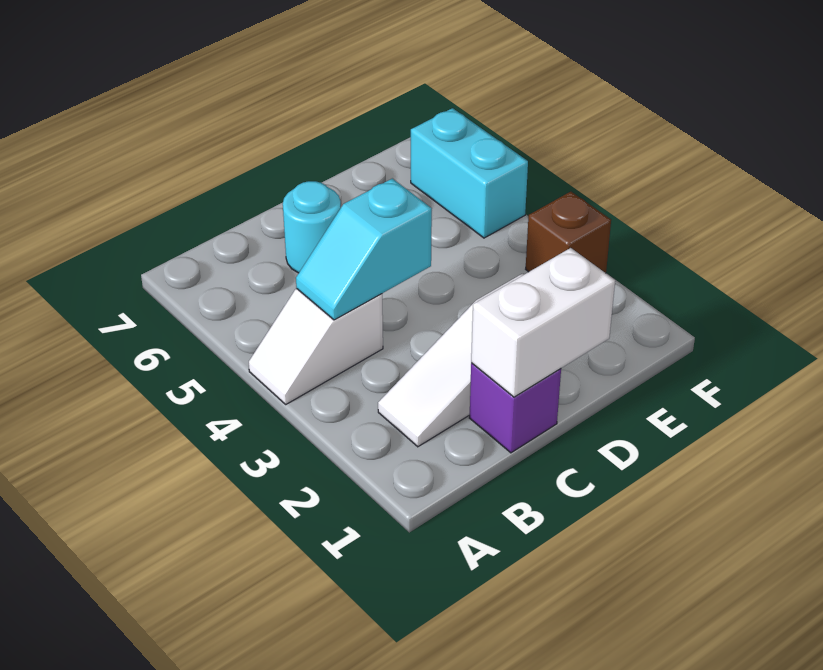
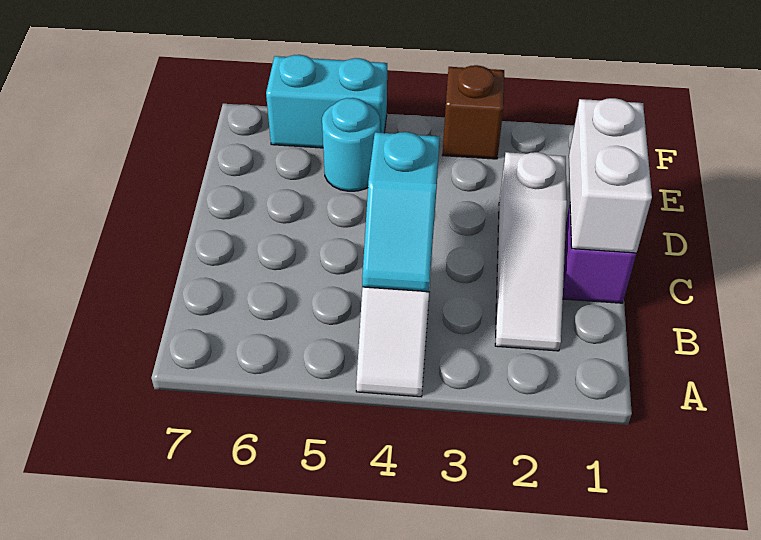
cyan 1x1 round brick [283,181,341,273] -> cyan 1x1 round brick moved to [322,98,380,191]

